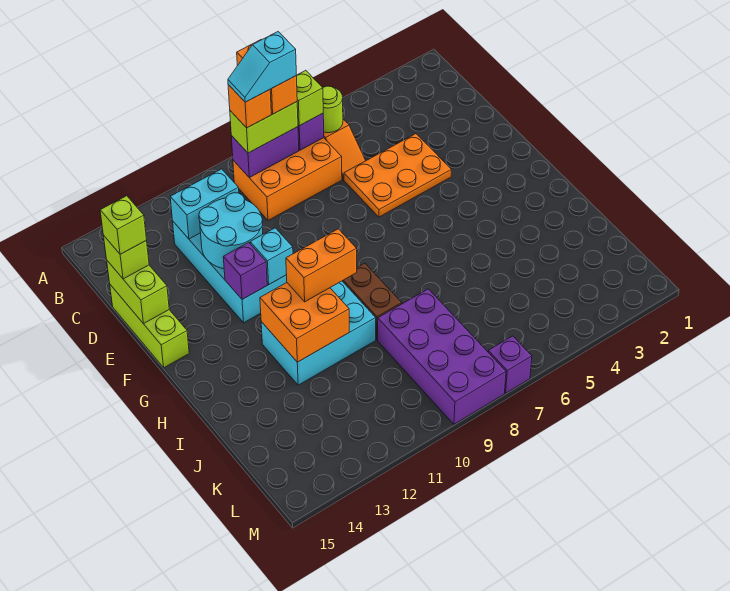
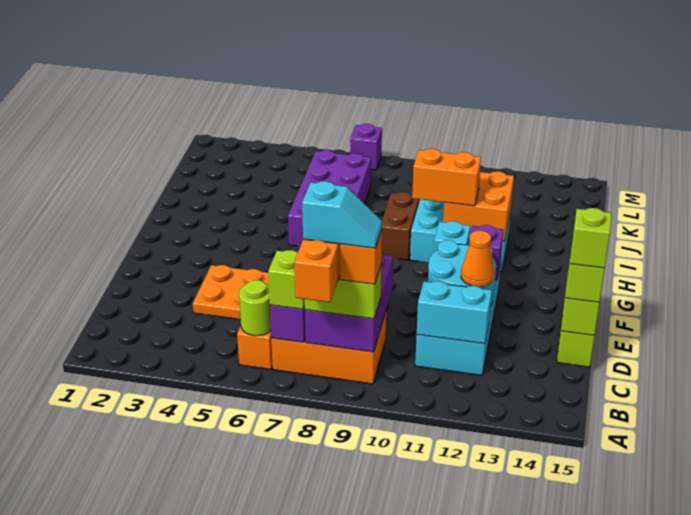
purple 1x2 brick [231,127,299,177] -> purple 2x3 brick [305,254,393,352]
none -> orange 1x1 cone [461,231,495,287]
purple 2x4 brick [378,289,506,424] -> purple 2x4 brick moved to [288,150,371,246]

